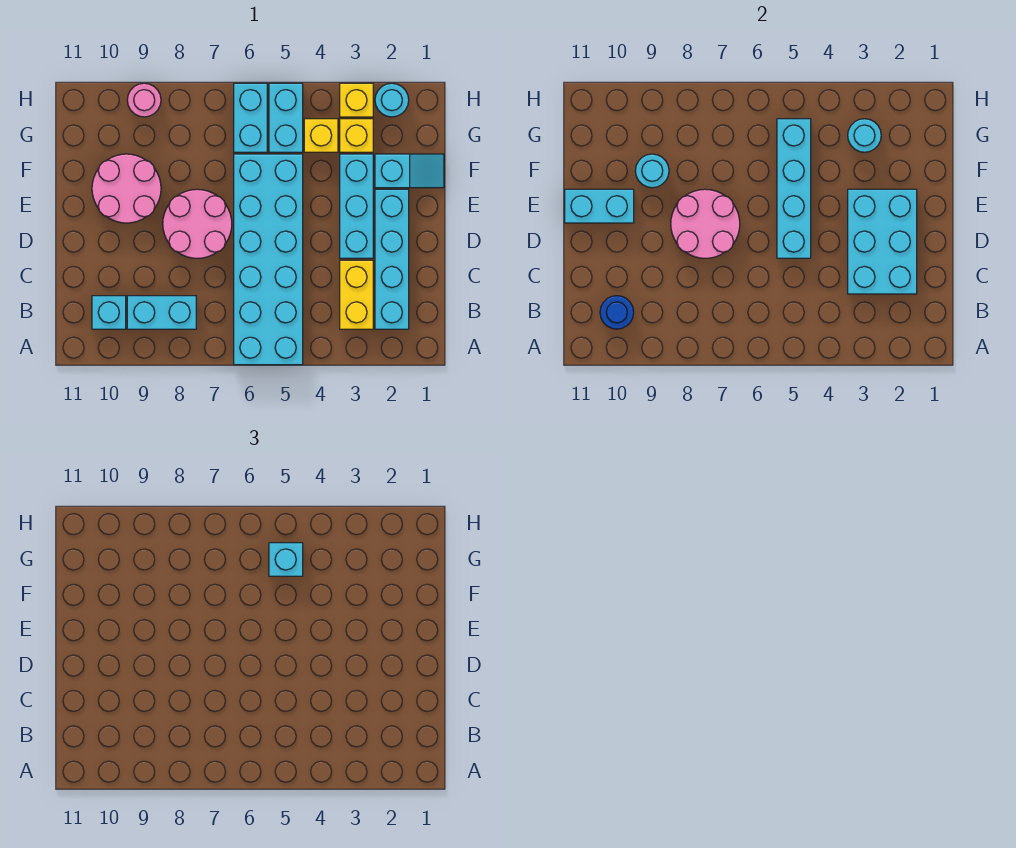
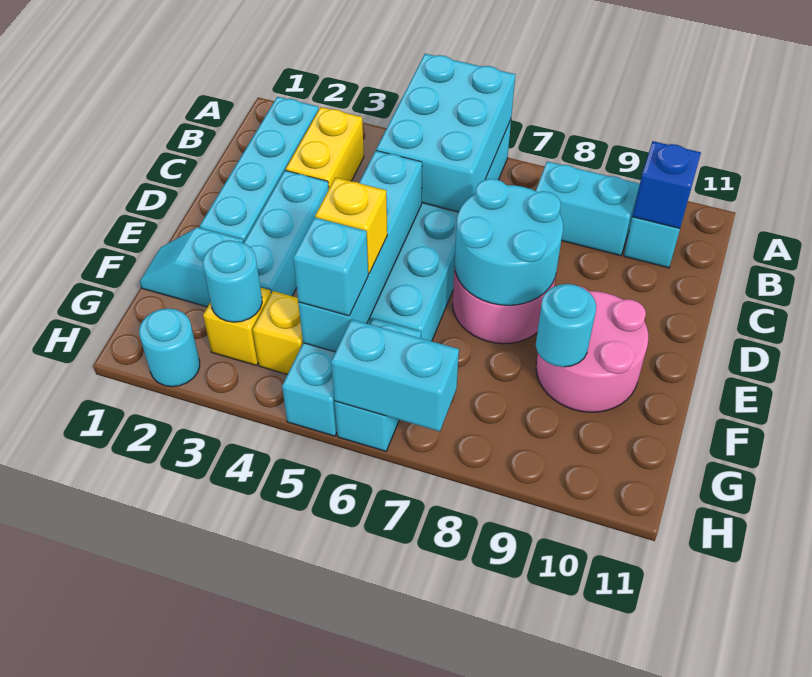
blue 1x1 round brick [600,296,634,329] -> blue 1x1 brick [633,141,701,228]
cyan 2x3 brick [848,189,917,294] -> cyan 2x3 brick moved to [376,54,515,212]
pink 2x2 round brick [671,189,740,258] -> cyan 2x2 round brick [455,179,563,305]
cyan 1x2 brick [565,189,634,223] -> cyan 1x2 brick moved to [331,319,459,431]
yellow 1x1 brick [340,83,373,117] -> yellow 1x1 brick moved to [315,178,387,274]
pink 1x1 round brick [127,83,161,117] -> none

